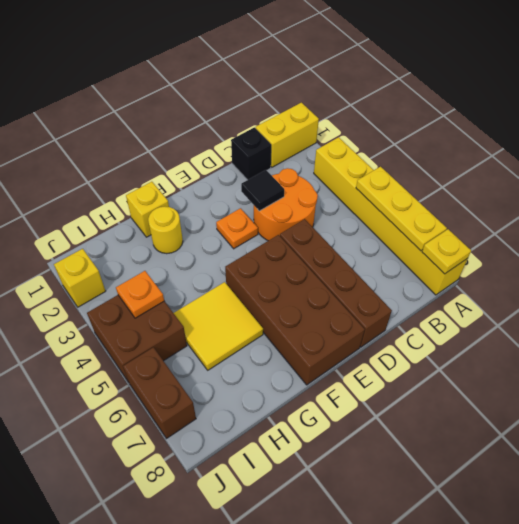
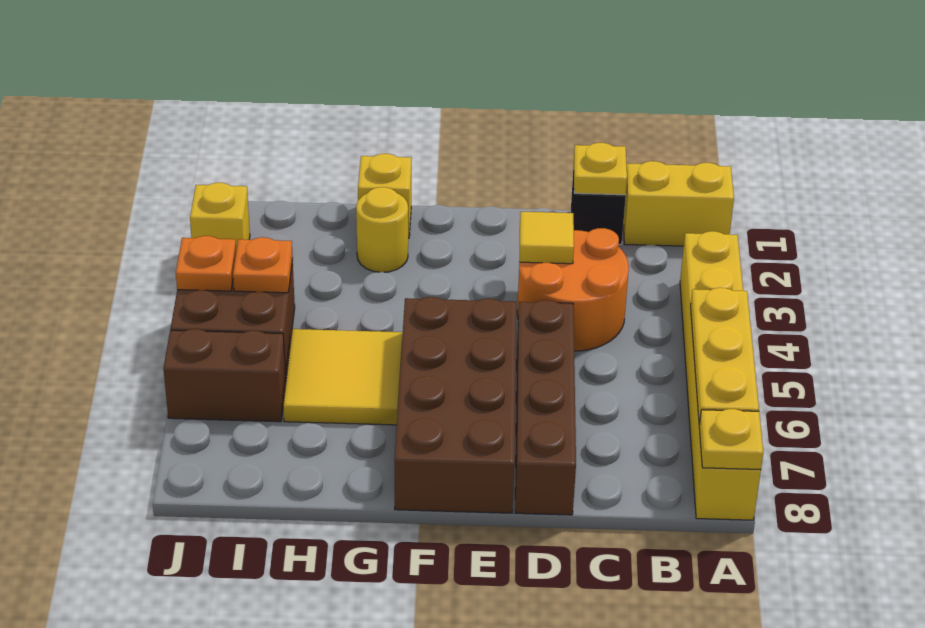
none -> yellow 1x1 plate [574,143,627,195]
black 1x1 tile [241,170,284,211] -> yellow 1x1 tile [519,212,574,264]
orange 1x1 plate [216,208,258,249] -> orange 1x1 plate moved to [176,236,236,291]
brown 1x2 brick [123,347,196,439] -> brown 1x2 brick turned to [163,329,286,422]

